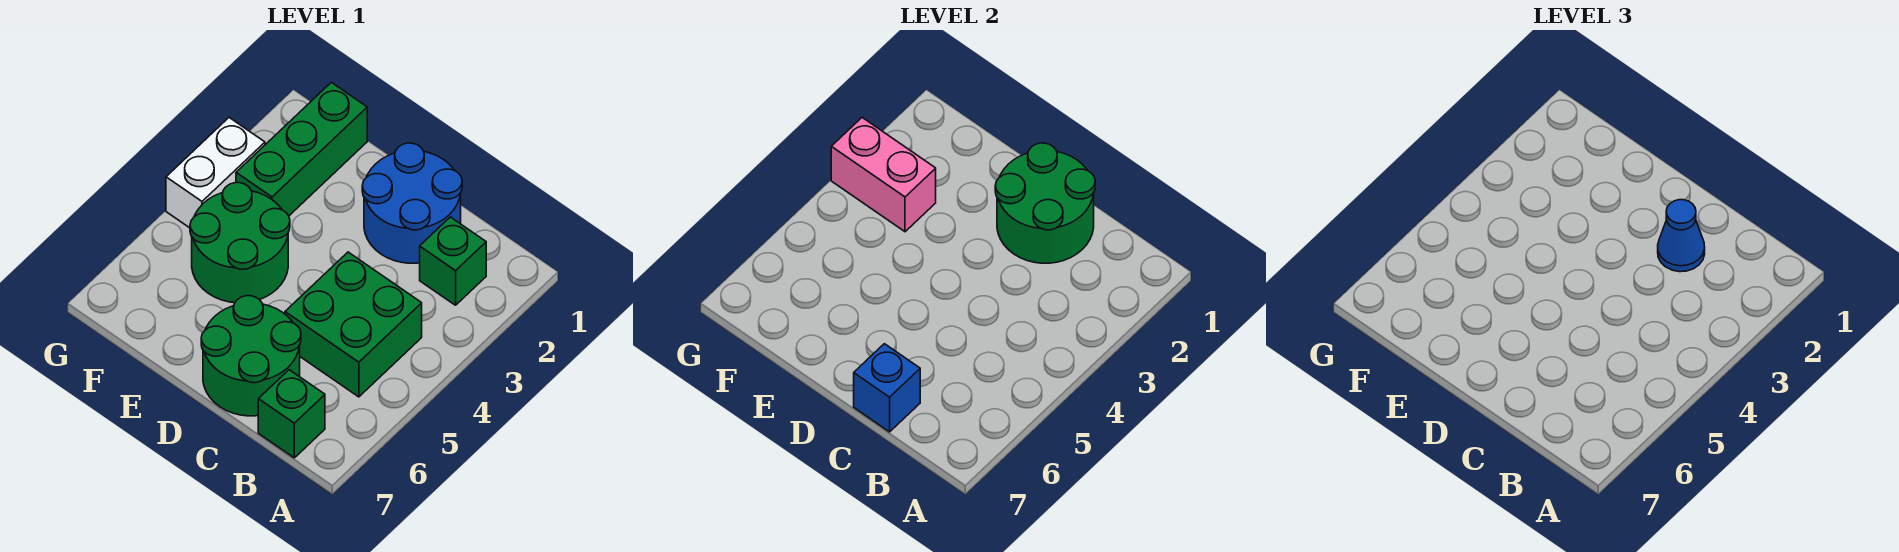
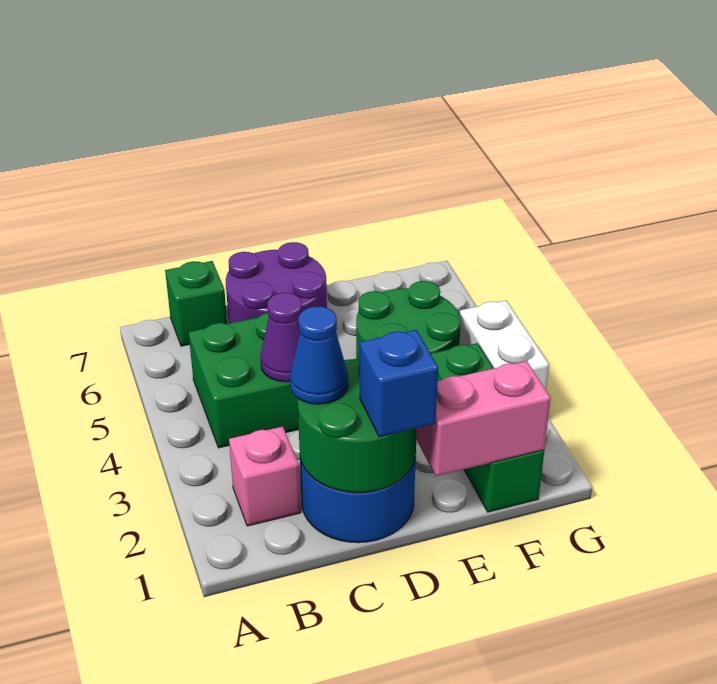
green 1x1 brick [420,217,486,305] -> pink 1x1 brick [229,427,301,526]
none -> purple 1x1 cone [260,293,302,382]
green 2x2 round brick [201,296,301,416] -> purple 2x2 round brick [226,242,327,323]
blue 1x1 brick [854,344,920,432] -> blue 1x1 brick moved to [360,330,438,437]
pink 1x2 brick [831,118,936,232] -> pink 1x2 brick moved to [416,361,551,476]

